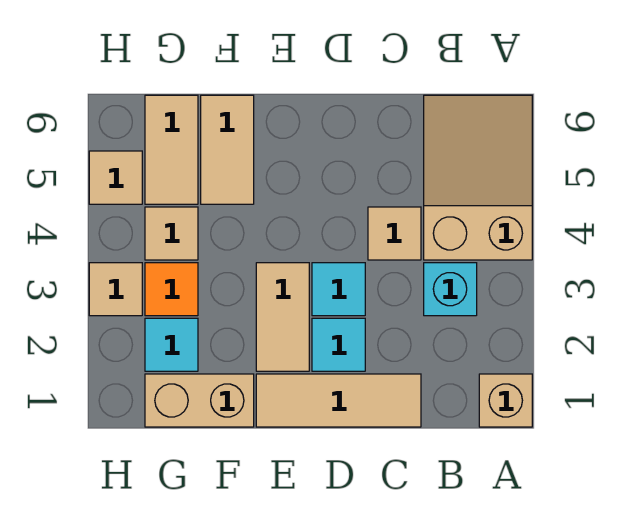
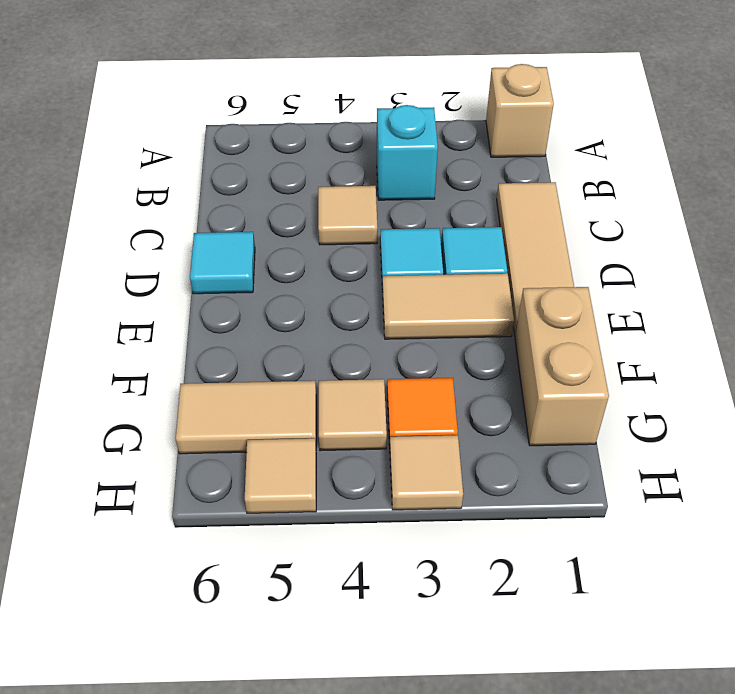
tan 2x3 slope [424,95,532,260] -> none
tan 1x2 tile [201,95,254,204] -> none
cyan 1x1 tile [145,318,198,371] -> cyan 1x1 tile moved to [190,232,255,294]

